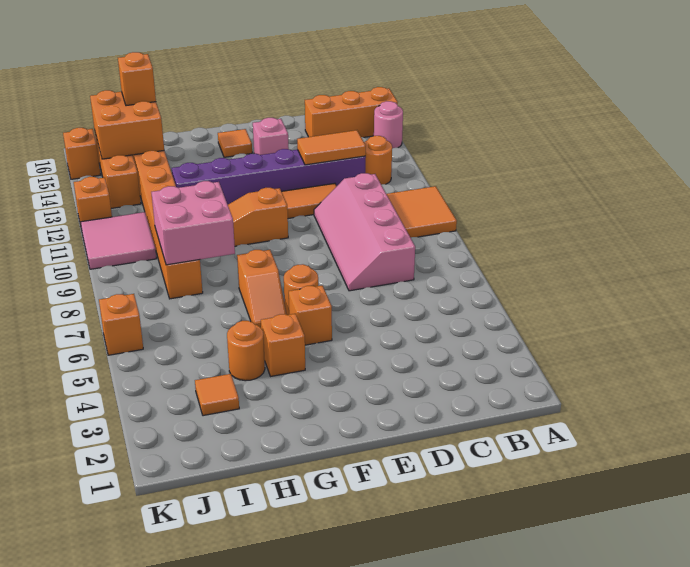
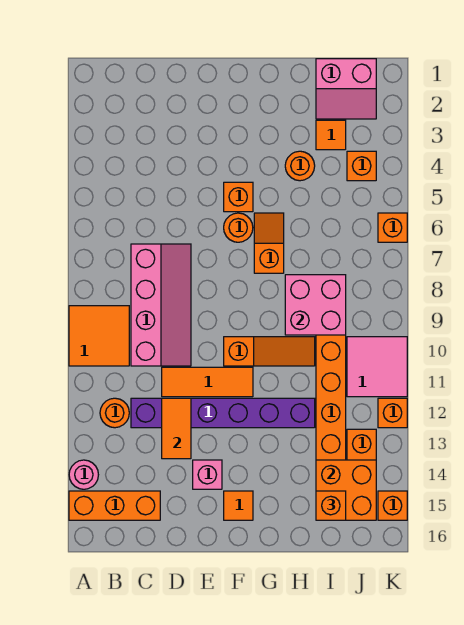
orange 1x2 tile [297,130,366,165] -> orange 1x2 tile turned to [162,398,191,459]
orange 1x1 brick [261,314,305,376] -> orange 1x1 brick moved to [347,151,376,181]
none -> pink 2x2 slope [316,59,376,119]

